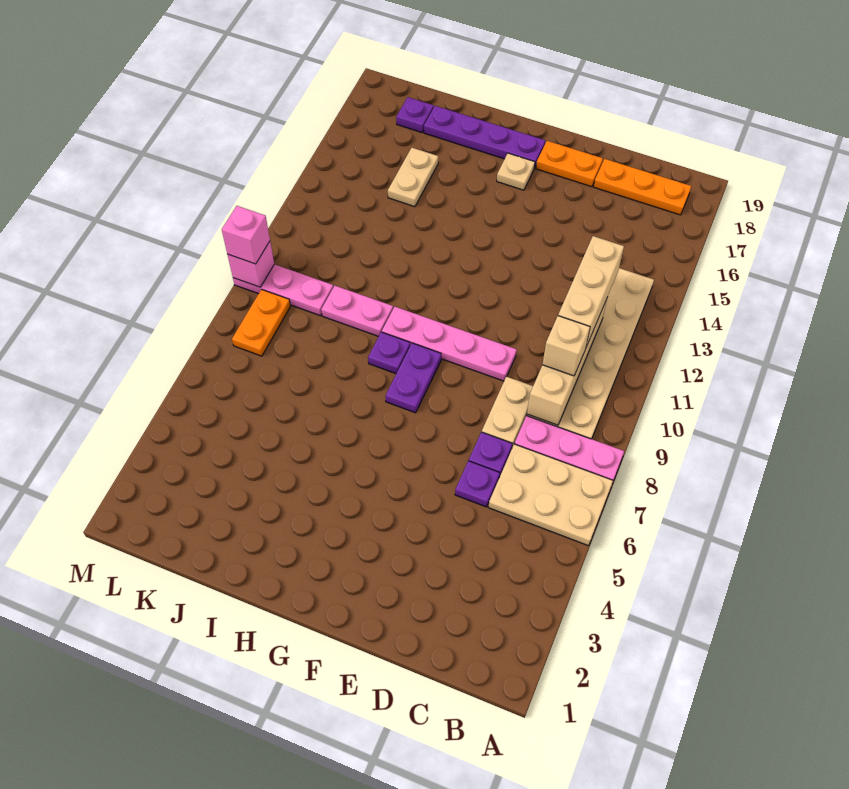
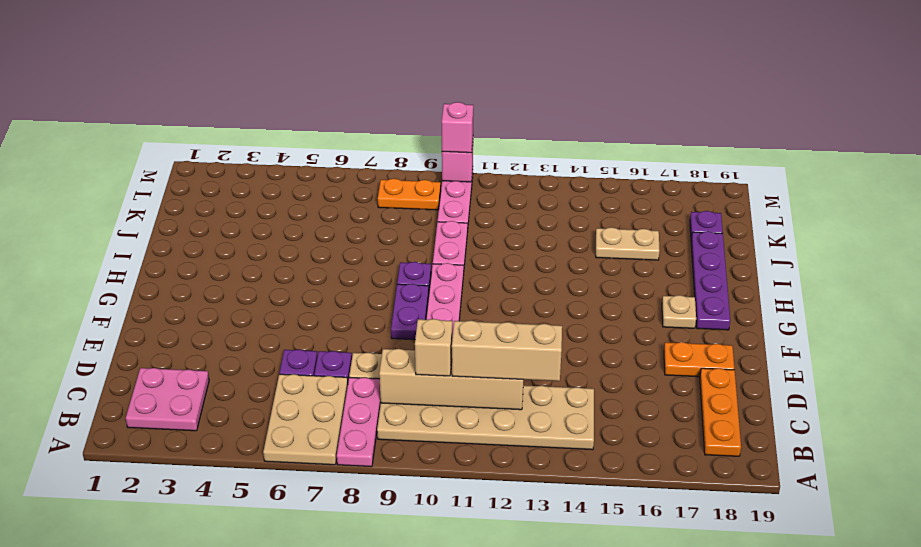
none -> pink 2x2 plate [126,368,209,431]
orange 1x2 plate [536,141,603,187] -> orange 1x2 plate turned to [664,342,734,377]
purple 1x2 plate [385,343,441,413] -> purple 1x2 plate turned to [391,284,429,340]

